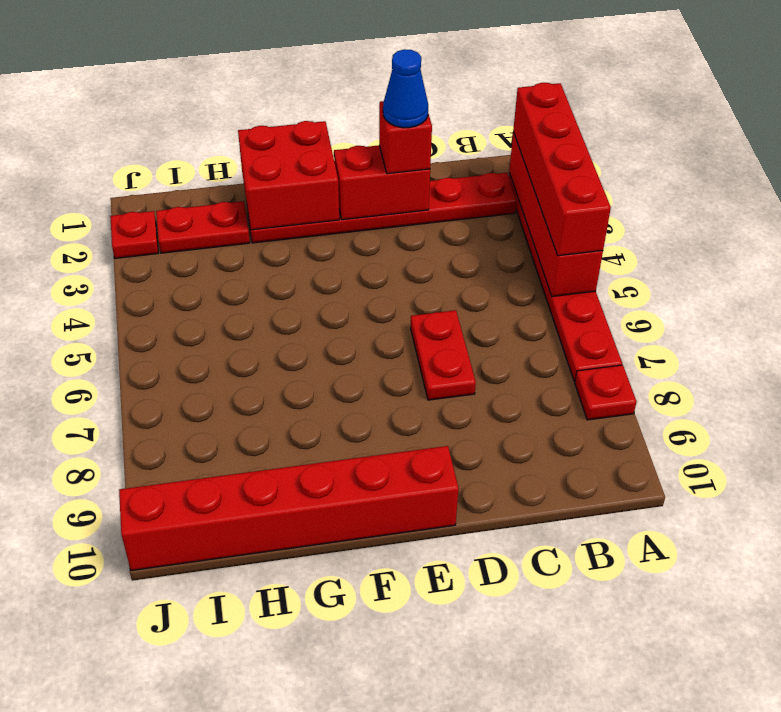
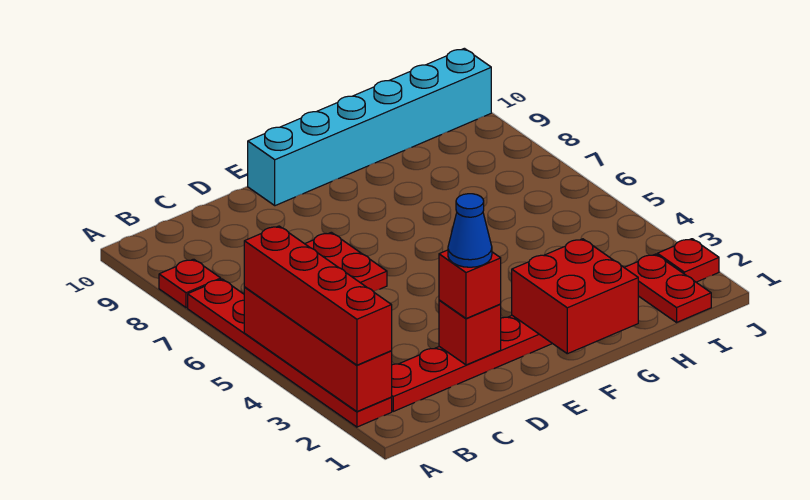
red 1x2 brick [334,145,430,220] -> red 1x1 brick [439,300,501,365]
red 1x6 brick [119,446,459,571] -> cyan 1x6 brick [248,48,491,206]
red 1x2 plate [156,201,250,253] -> red 1x2 plate turned to [624,254,711,322]

